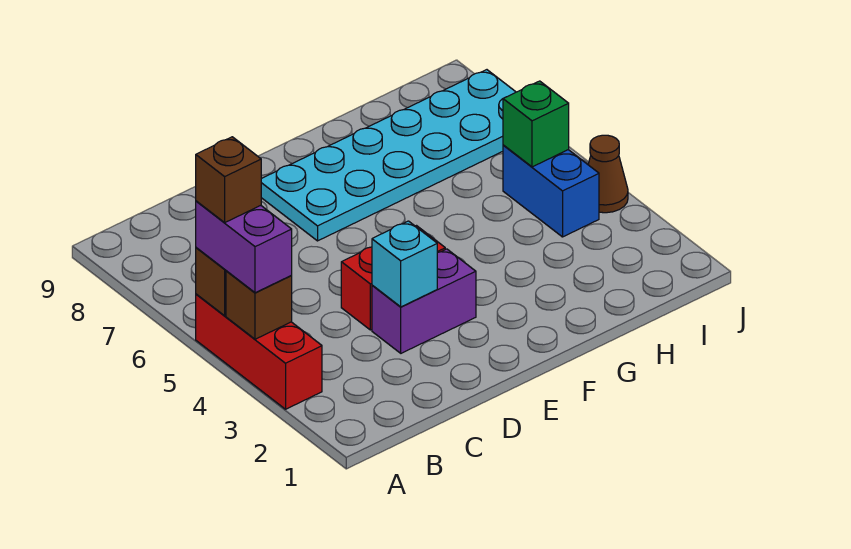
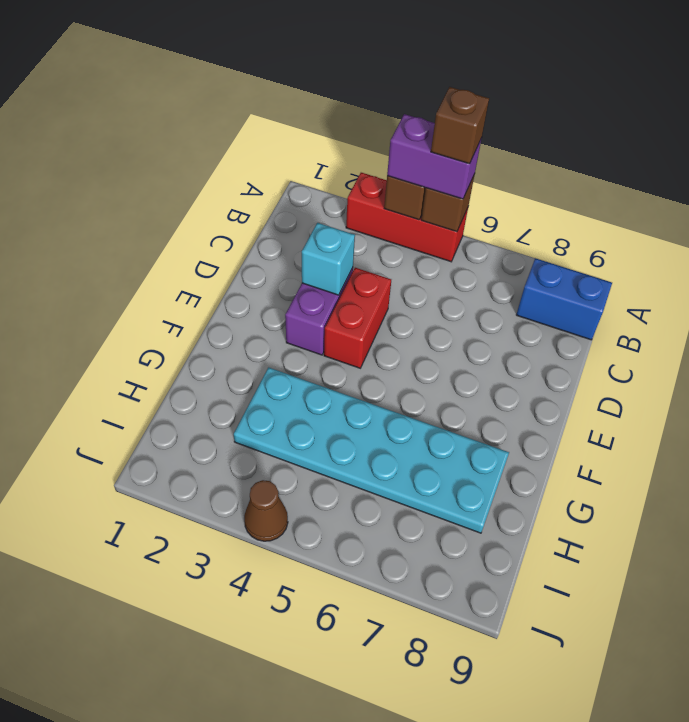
cyan 2x6 plate [261,70,516,241] -> cyan 2x6 plate turned to [234,367,509,533]
blue 1x2 brick [503,145,599,237] -> blue 1x2 brick moved to [516,258,612,340]
green 1x1 brick [503,81,569,167] -> none

